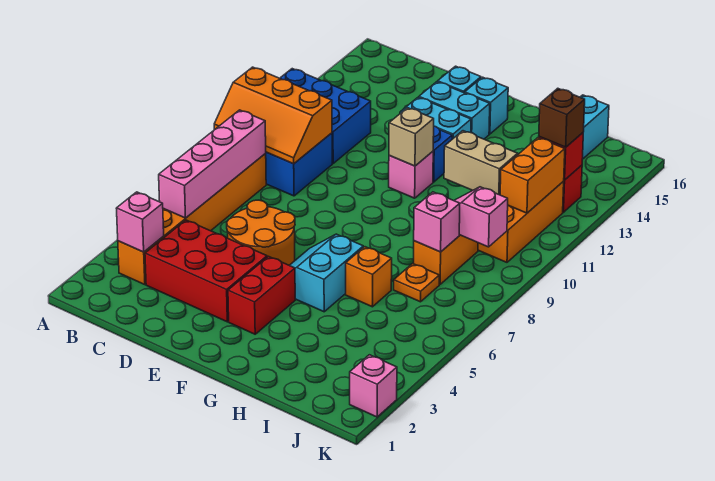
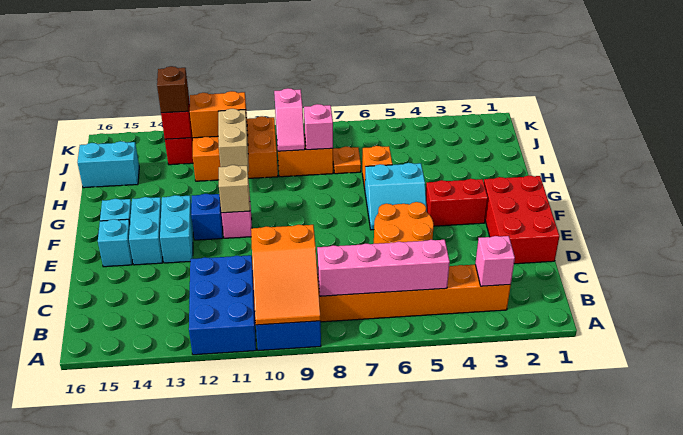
orange 2x3 slope [214,67,332,164] -> orange 2x3 slope turned to [251,225,321,325]
red 2x3 brick [145,220,267,322] -> red 2x3 brick moved to [484,175,559,264]
pink 1x1 brick [350,355,397,417] -> none

